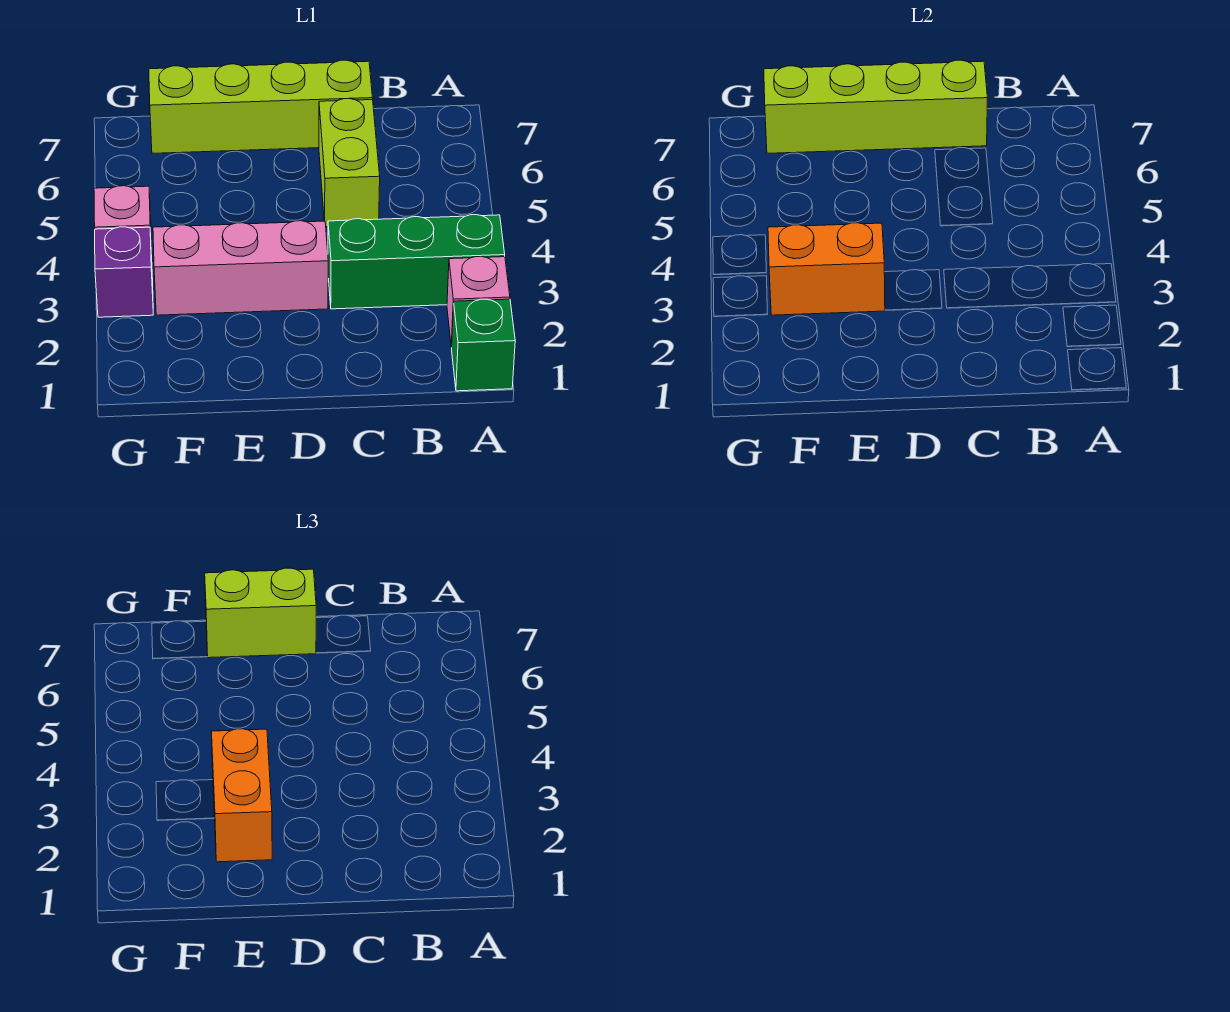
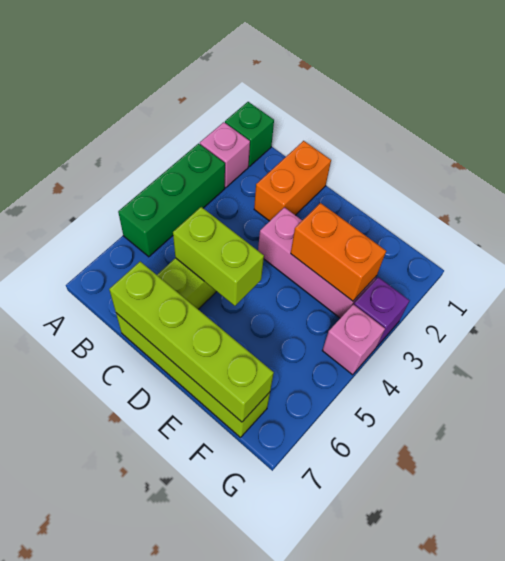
green 1x3 brick [328,215,505,309] -> green 1x3 brick turned to [118,144,225,257]
lime 1x2 brick [205,568,316,658] -> lime 1x2 brick moved to [173,207,264,306]
orange 1x2 brick [211,729,272,862] -> orange 1x2 brick moved to [254,141,331,221]

